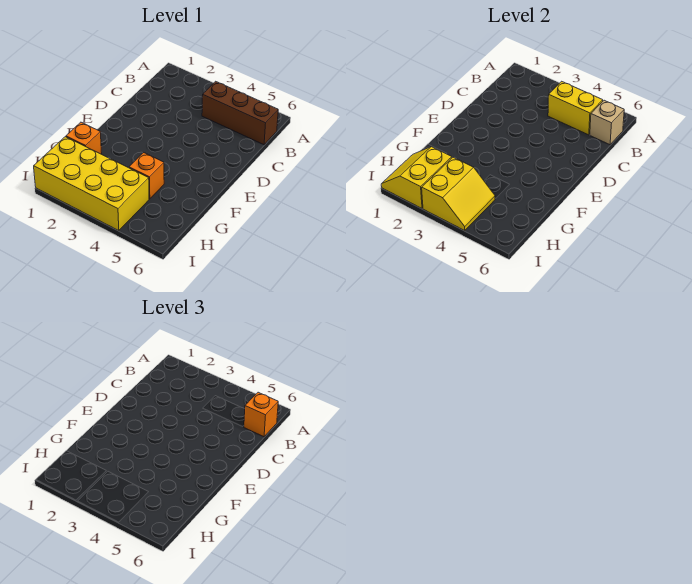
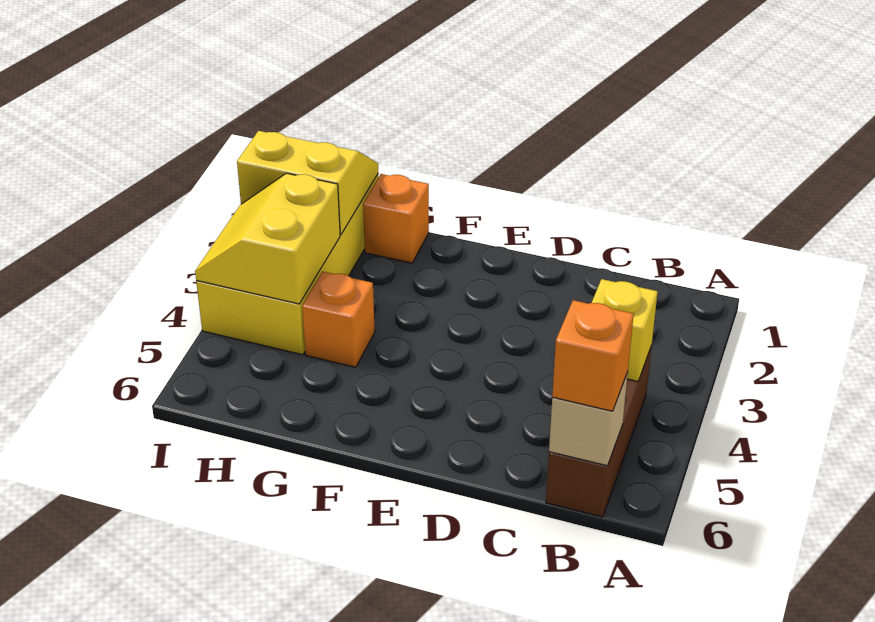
yellow 1x2 brick [548,81,603,135] -> yellow 1x1 brick [592,279,658,381]
yellow 2x2 slope [422,157,495,231] -> yellow 2x2 slope turned to [195,173,340,304]

